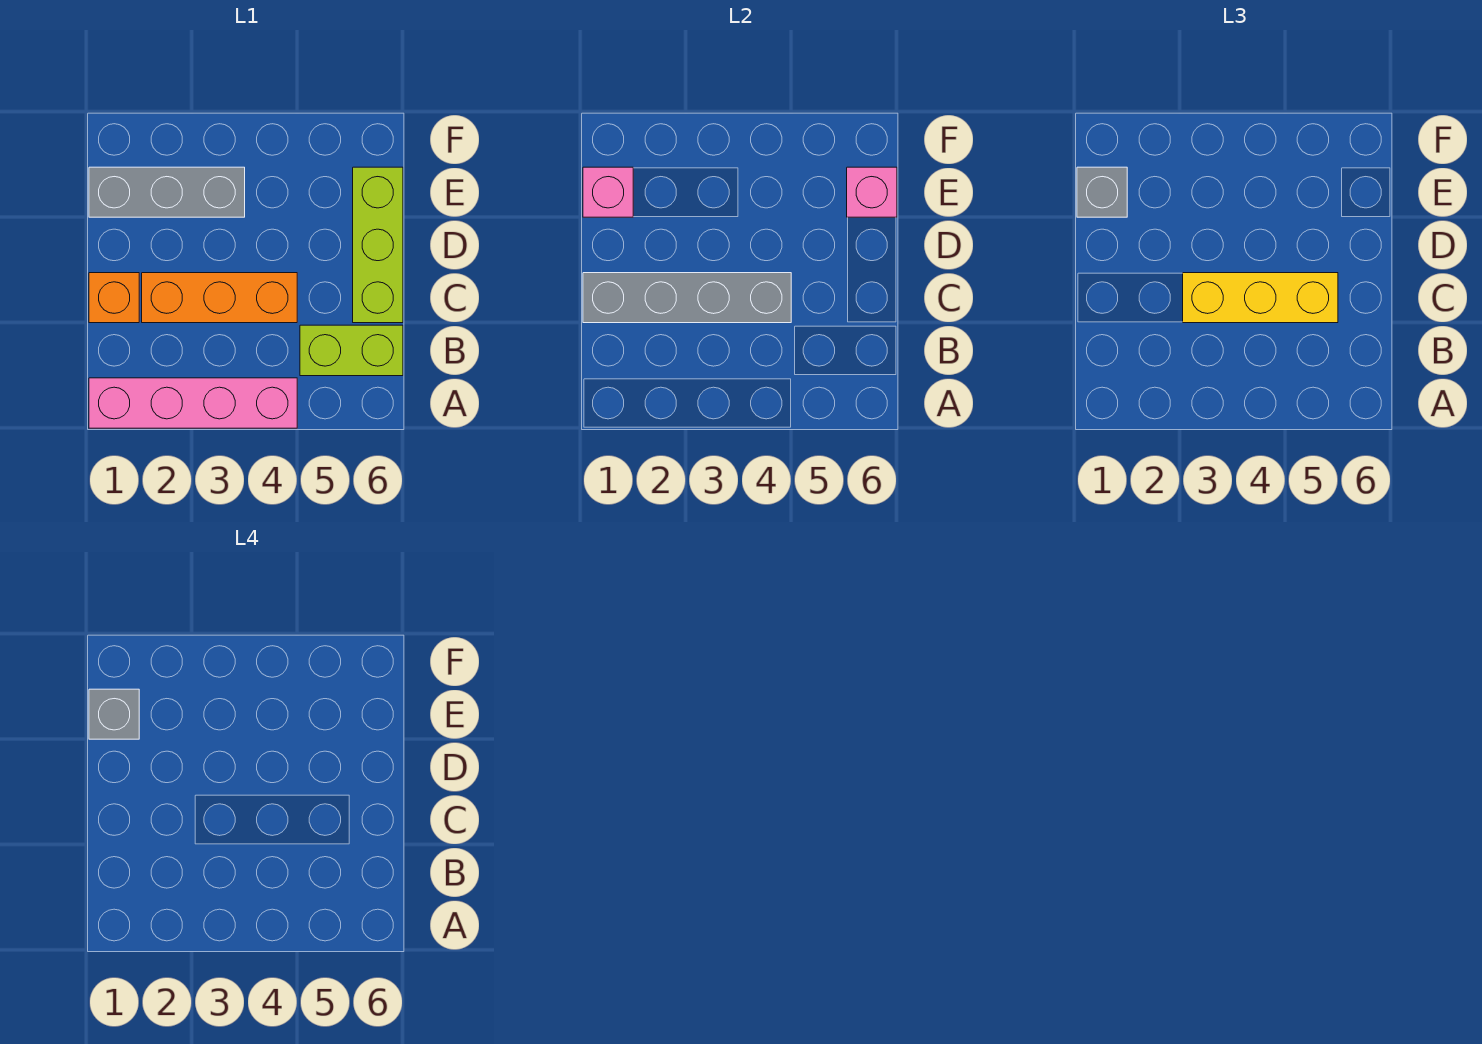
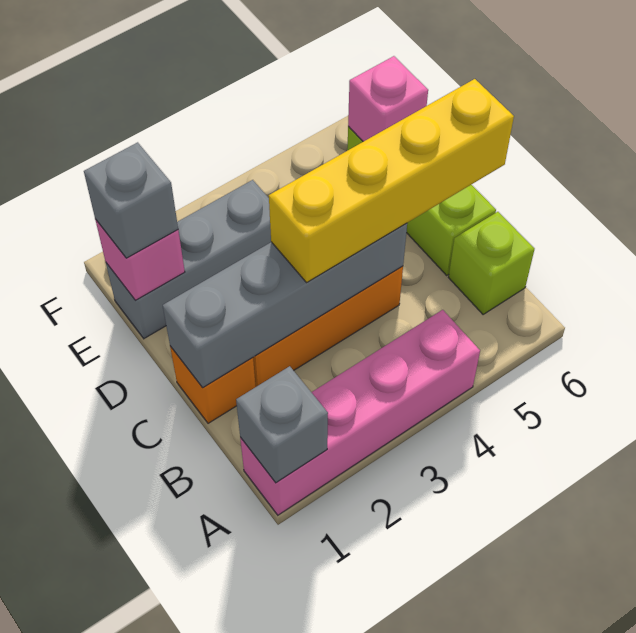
lime 1x2 brick [300,325,403,376] -> lime 1x1 brick [448,212,535,315]
yellow 1x3 brick [1183,273,1338,323] -> yellow 1x4 brick [269,79,514,282]
grey 1x1 brick [89,689,139,739] -> grey 1x1 brick moved to [236,366,328,483]

